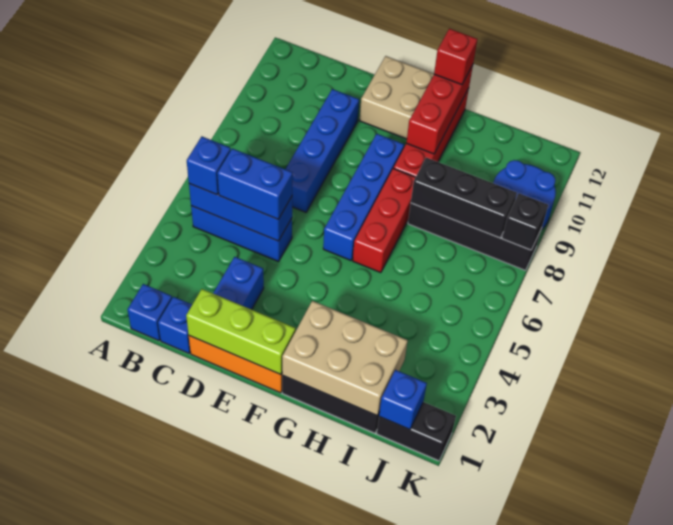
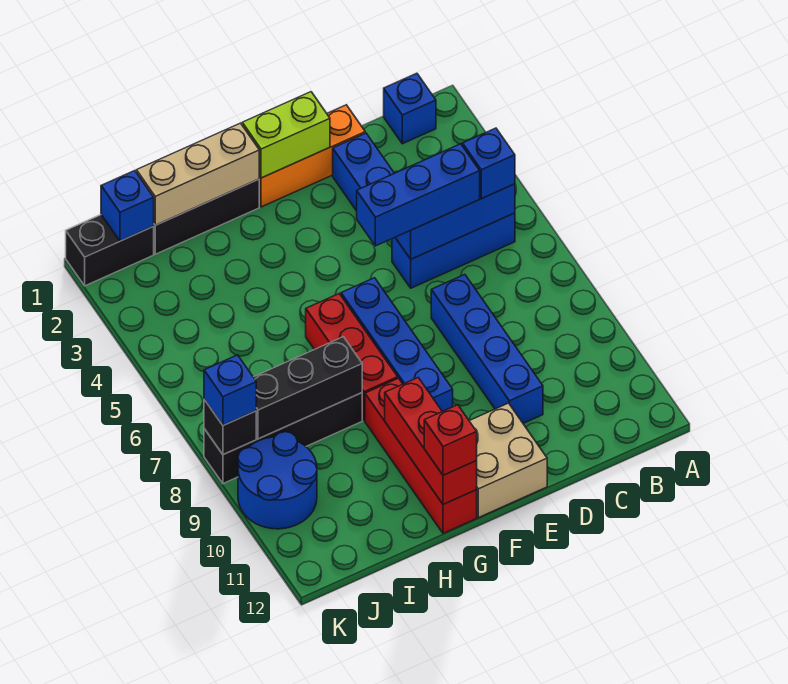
blue 1x1 brick [158,297,192,353] -> blue 1x1 brick moved to [204,355,256,425]
blue 1x2 brick [217,148,293,219] -> blue 1x3 brick [357,144,480,246]
lime 1x3 brick [186,289,296,375] -> lime 1x2 brick [242,92,330,178]
tan 2x3 brick [282,301,408,415] -> tan 1x3 brick [136,123,259,225]

